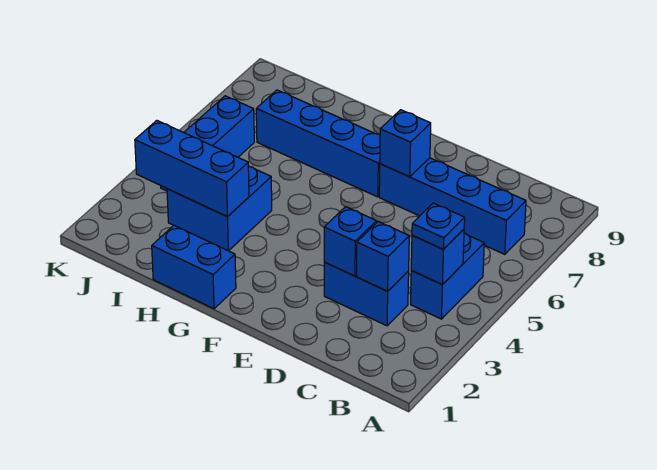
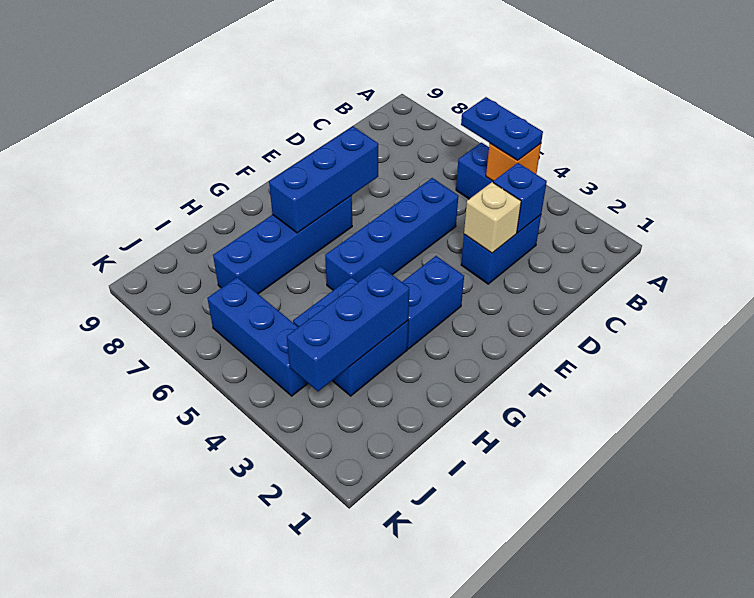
blue 1x1 brick [411,229,464,285] -> orange 1x1 brick [486,143,541,181]
blue 1x1 plate [412,203,465,249] -> blue 1x2 plate [461,97,543,160]
blue 1x4 brick [379,158,526,254] -> blue 1x4 brick moved to [325,178,458,290]
blue 1x1 brick [324,207,377,276] -> tan 1x1 brick [464,182,521,253]
blue 1x1 brick [380,110,431,177] -> blue 1x3 brick [269,126,378,233]
blue 1x2 brick [152,225,236,309] -> blue 1x2 brick moved to [402,256,464,349]

